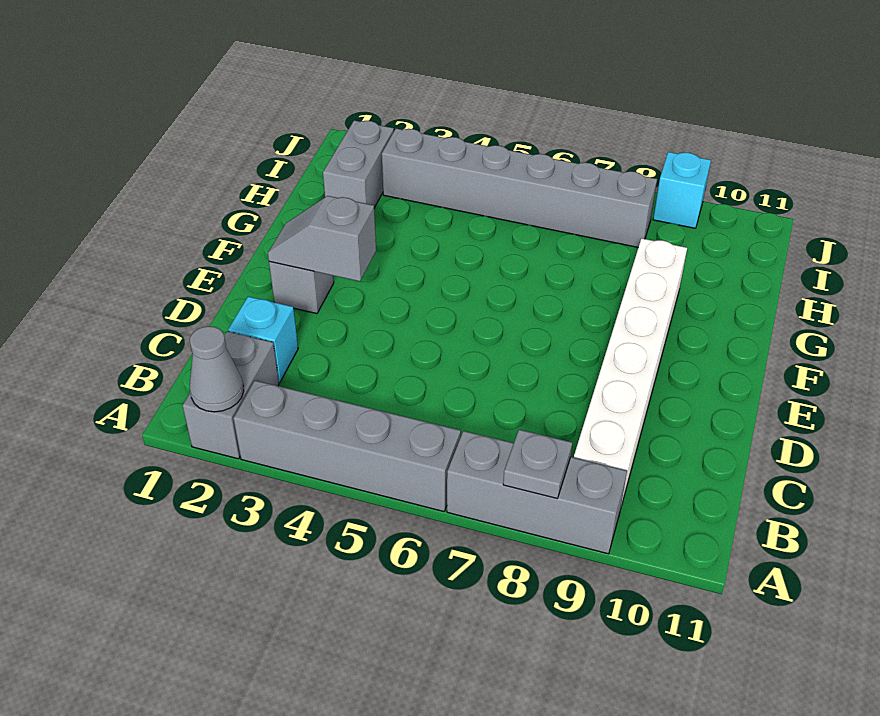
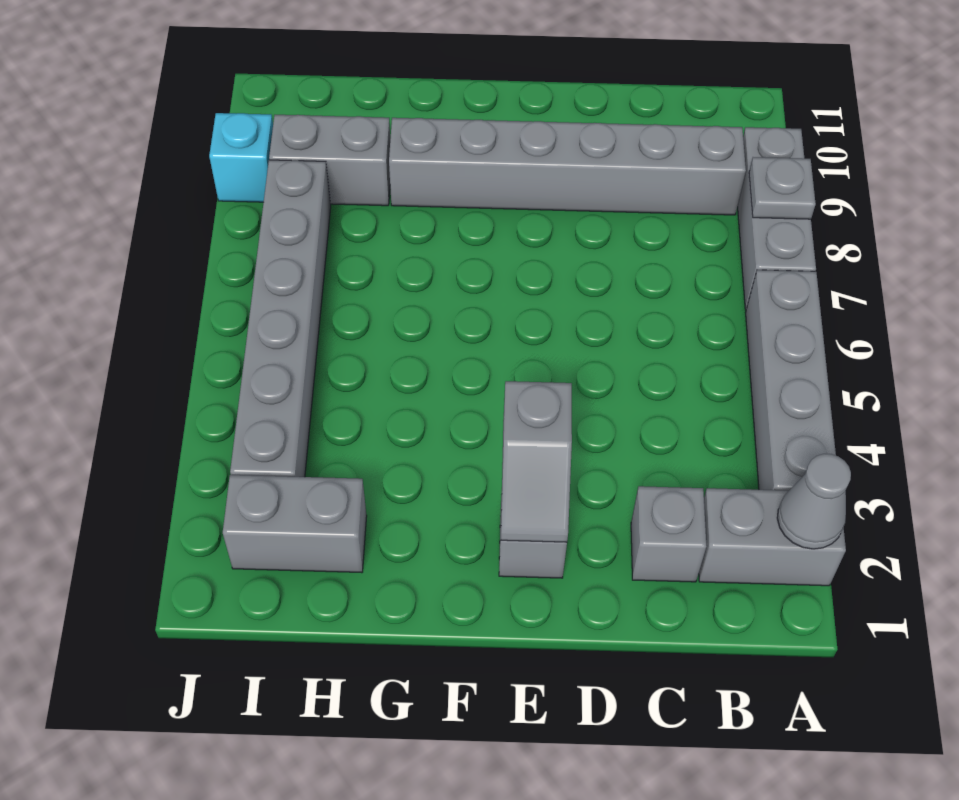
white 1x6 brick [574,238,687,506] -> grey 1x6 brick [389,118,746,215]
cyan 1x1 brick [228,297,298,382] -> grey 1x1 brick [631,486,706,582]
none -> grey 1x2 brick [269,115,390,206]

